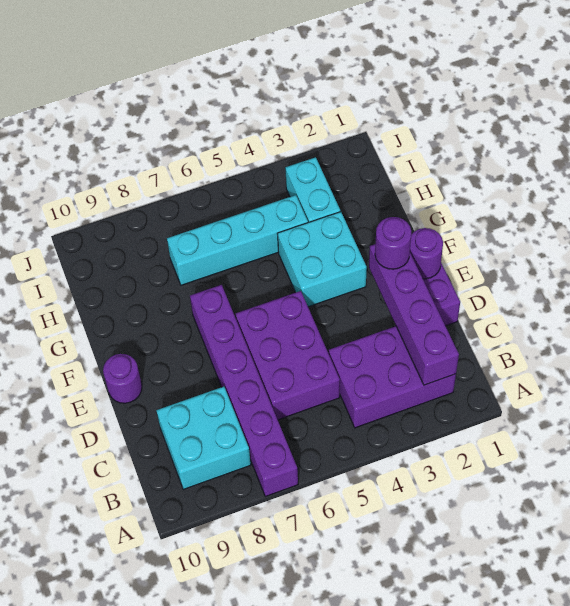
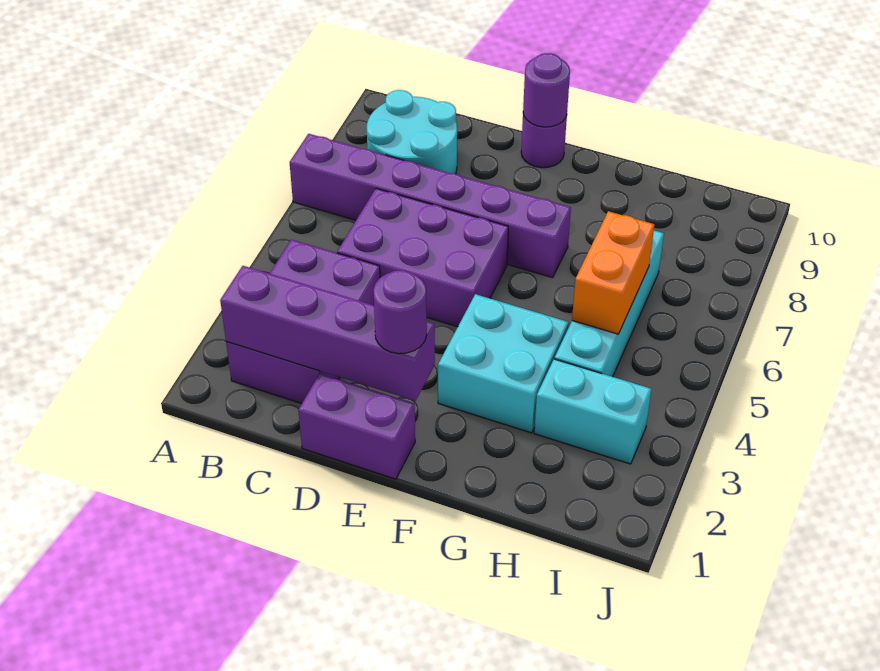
cyan 2x2 brick [156,387,251,489] -> cyan 2x2 round brick [367,90,457,174]
purple 1x1 round brick [410,228,443,279] -> purple 1x1 round brick moved to [523,53,570,127]
none -> orange 1x2 brick [572,211,654,334]

